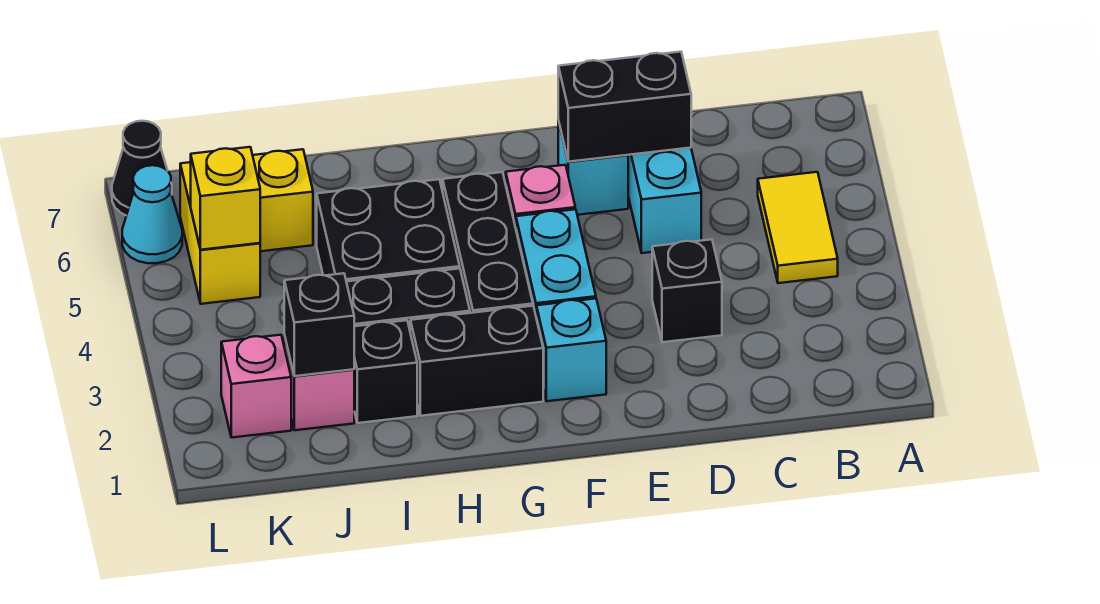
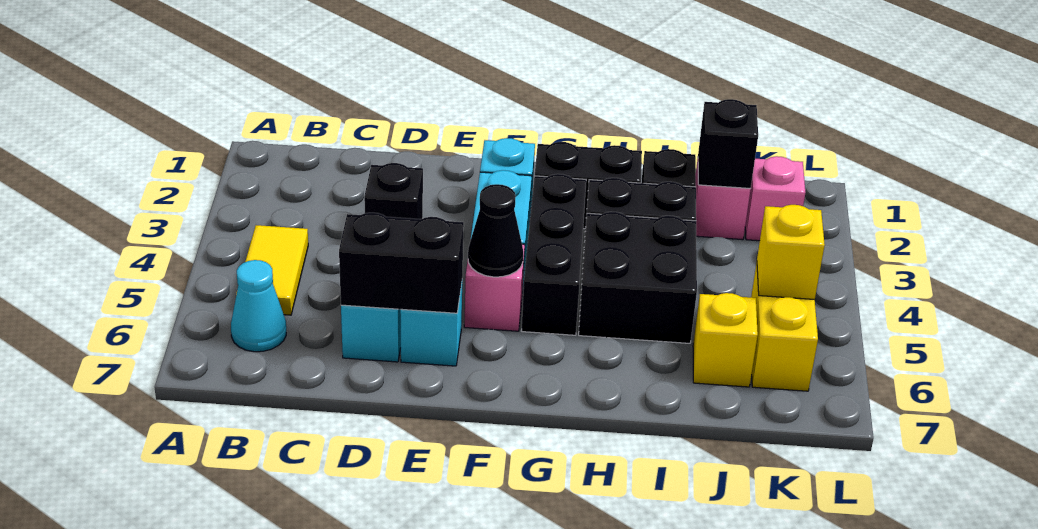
cyan 1x1 cone [122,165,182,263] -> cyan 1x1 cone moved to [231,260,286,352]
black 1x1 cone [112,121,172,216] -> black 1x1 cone moved to [468,184,523,277]

